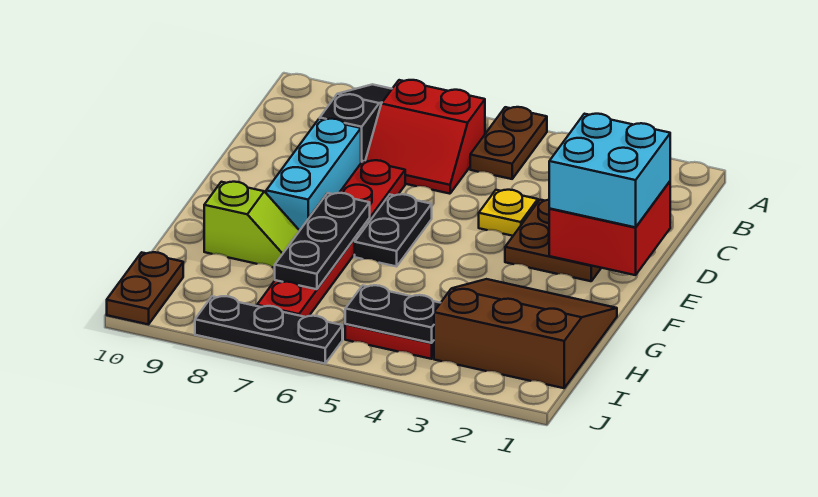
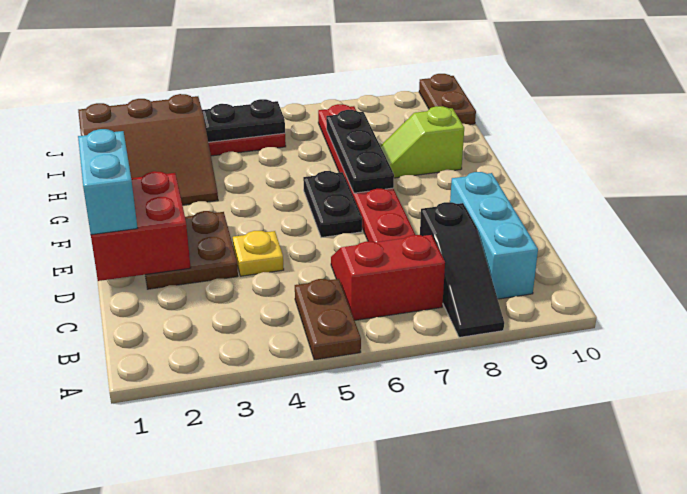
cyan 2x2 brick [549,114,670,227] -> cyan 1x2 brick [78,129,137,235]
cyan 1x3 brick [266,119,361,230] -> cyan 1x3 brick moved to [450,172,538,299]
black 1x3 plate [195,296,342,363] -> none

